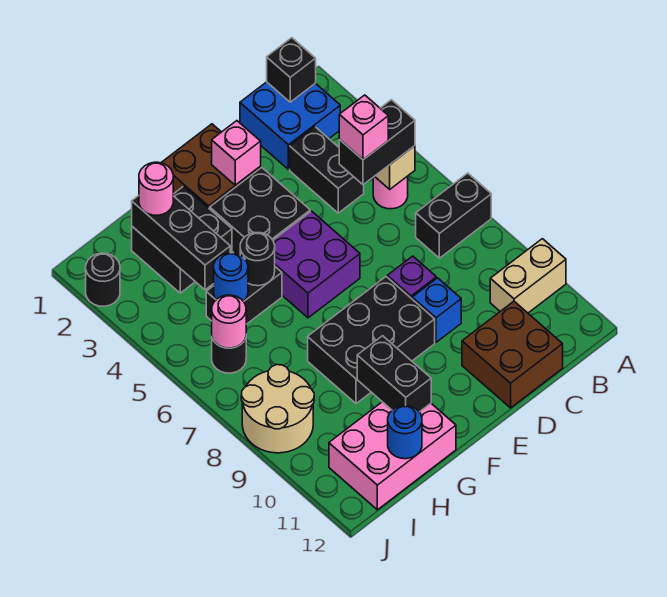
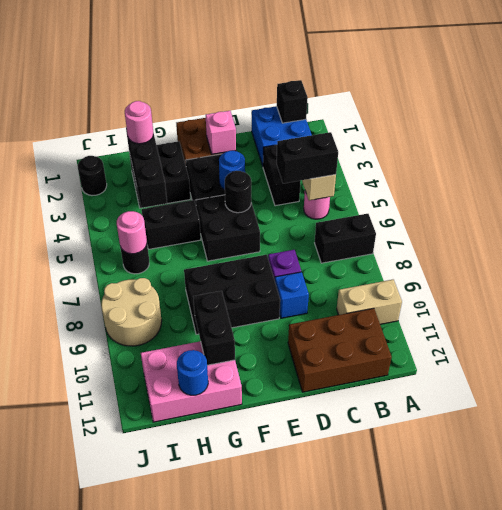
pink 1x1 brick [339,95,388,160] -> none
brown 2x2 brick [462,301,563,408] -> brown 2x3 brick [288,308,392,392]
purple 2x2 brick [273,211,360,318] -> black 2x2 brick [196,195,260,261]
black 1x1 round brick [240,233,275,286] -> black 1x1 round brick moved to [225,171,251,213]
blue 1x1 round brick [214,253,248,301] -> blue 1x1 round brick moved to [219,151,245,190]

